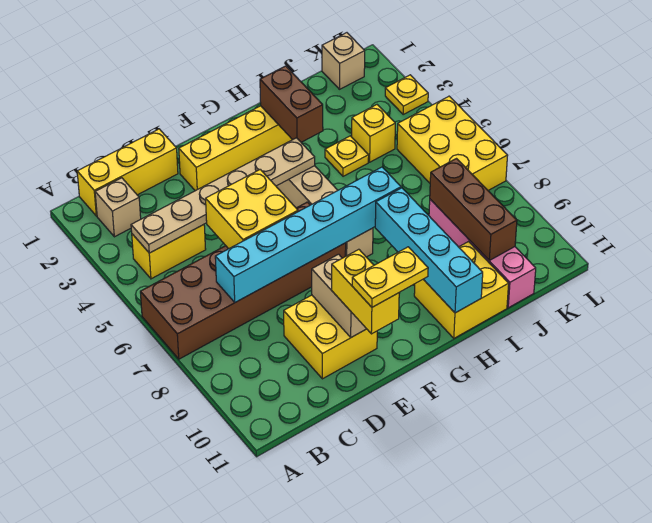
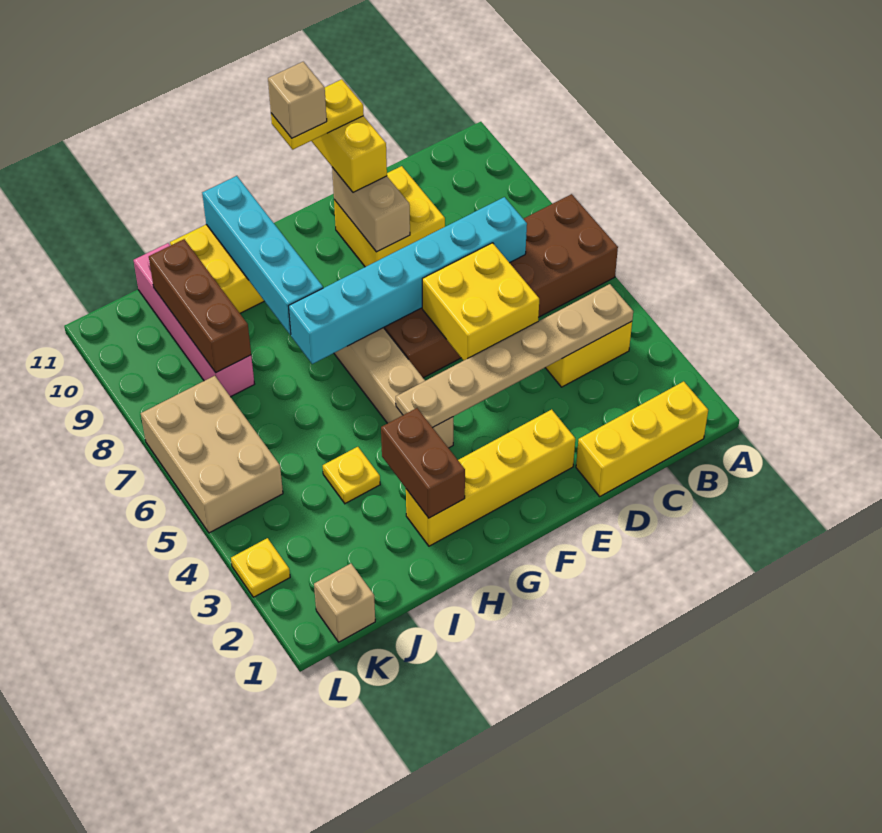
tan 1x1 brick [95,178,141,237] -> tan 1x1 brick moved to [268,62,327,138]
yellow 1x1 brick [352,105,395,162] -> none
yellow 2x3 brick [397,96,508,190] -> tan 2x3 brick [141,376,283,533]

